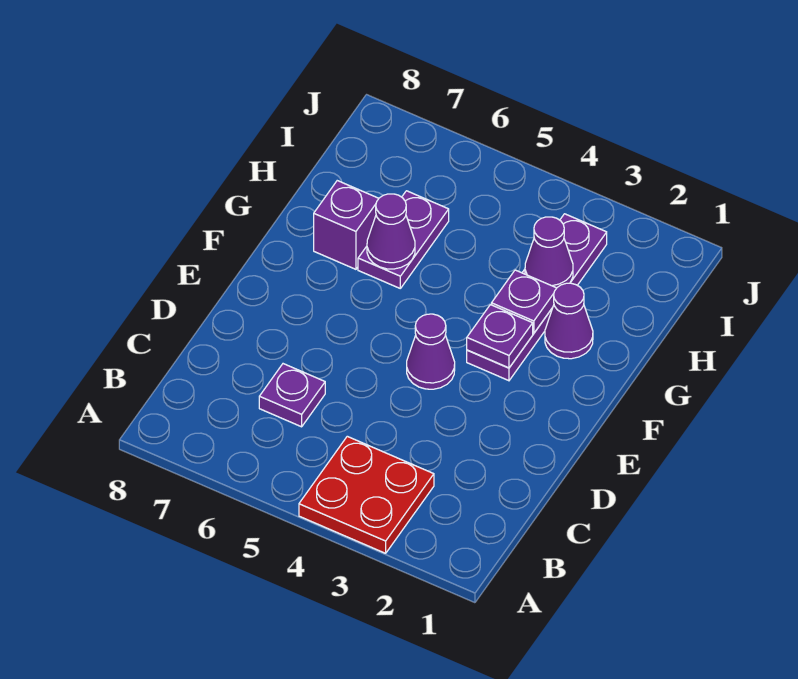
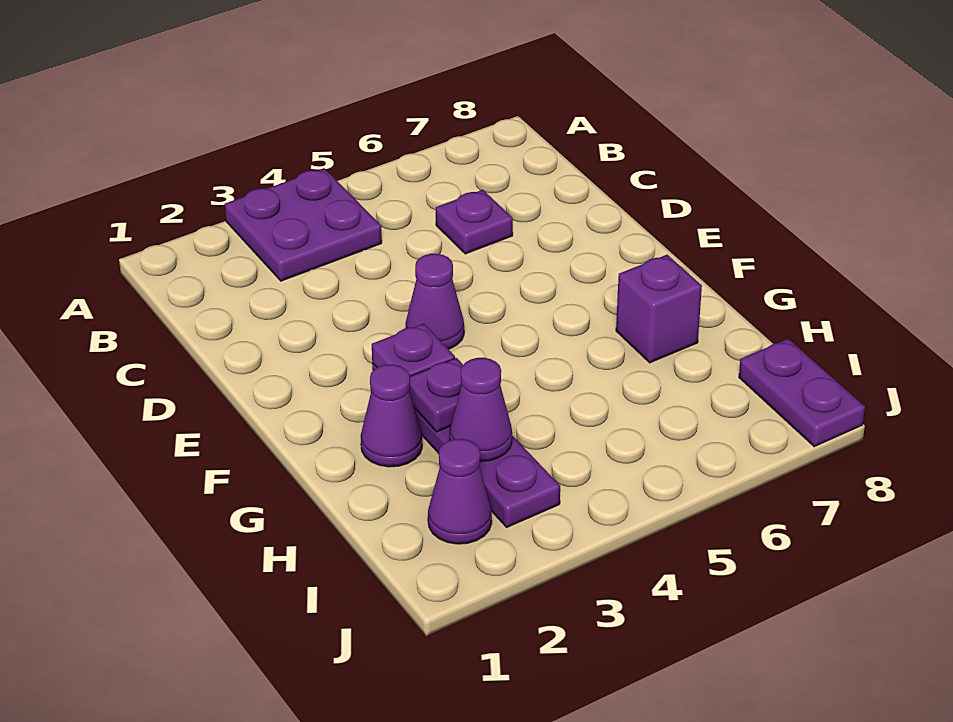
red 2x2 plate [299,436,434,553] -> purple 2x2 plate [225,168,382,281]
purple 1x2 plate [358,191,449,288] -> purple 1x2 plate moved to [739,339,865,447]
purple 1x1 cone [367,194,415,269] -> purple 1x1 cone moved to [428,439,492,544]

